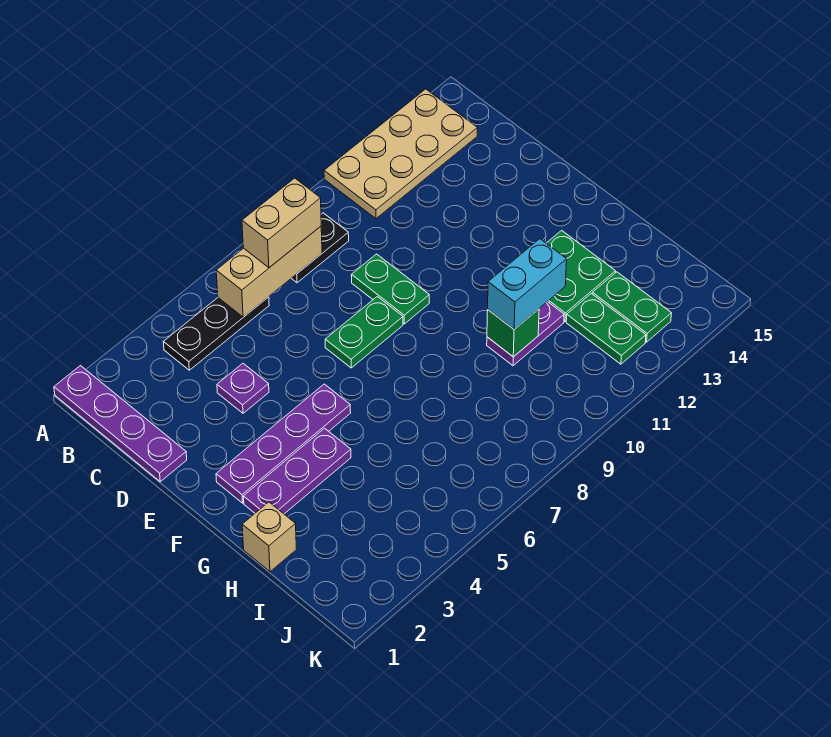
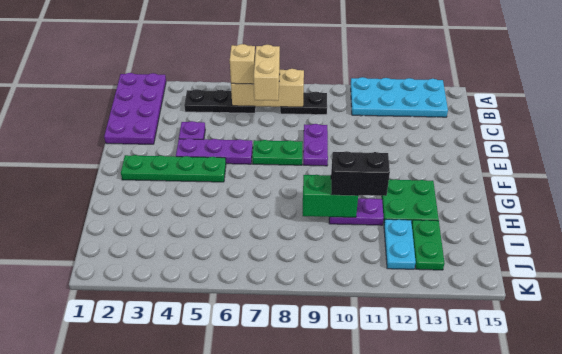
purple 1x4 plate [54,366,187,482] -> purple 2x4 plate [104,73,166,144]
tan 2x4 plate [324,89,478,219] -> cyan 2x4 plate [351,77,448,117]
tan 1x2 brick [242,178,321,268] -> tan 1x2 brick turned to [254,45,280,101]
green 1x2 plate [351,254,429,324] -> purple 1x2 plate [303,124,328,166]
purple 1x4 plate [216,384,351,503] -> green 1x4 plate [121,155,226,182]
purple 1x3 plate [243,428,351,514] -> purple 1x3 plate moved to [176,138,253,164]
tan 1x1 brick [242,502,297,572] -> tan 1x1 brick moved to [230,44,255,84]
green 1x1 brick [487,309,539,357] -> green 1x2 brick [303,175,358,217]
cyan 1x2 brick [488,239,567,329] -> black 1x2 brick [331,151,390,196]
green 1x2 plate [566,294,646,364] -> cyan 1x2 plate [384,219,416,269]

